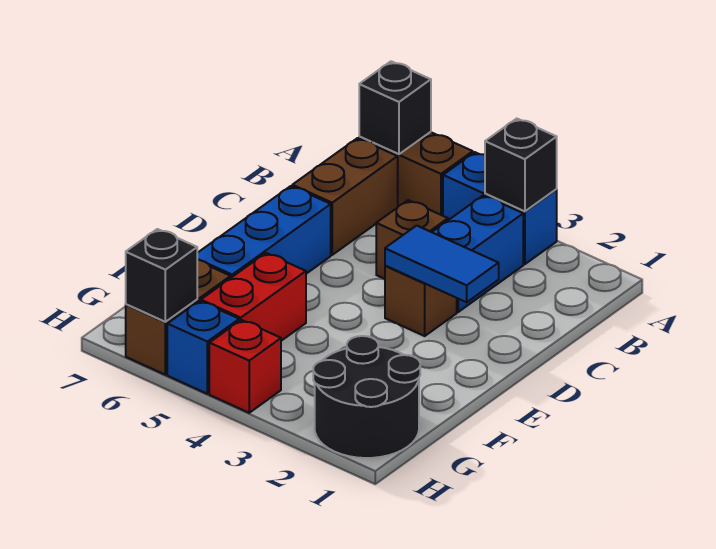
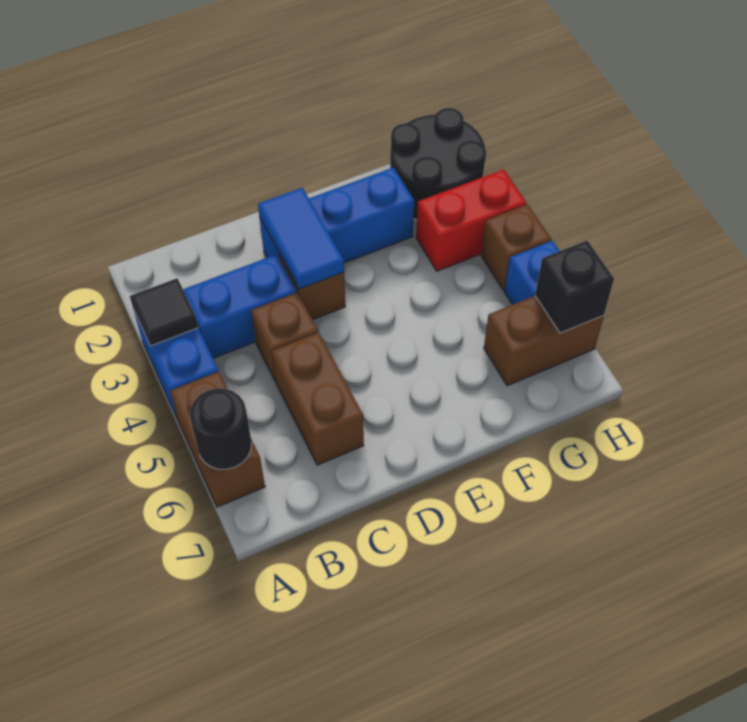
black 1x1 brick [485,119,557,211] -> black 1x1 tile [130,278,198,346]
black 1x1 brick [359,61,431,154] -> black 1x1 round brick [190,388,252,469]
brown 1x2 brick [292,138,398,255] -> brown 1x2 brick turned to [272,332,364,465]
blue 1x3 brick [197,186,331,278] -> blue 1x3 brick moved to [260,168,414,263]
red 1x2 brick [201,253,306,341] -> red 1x2 brick moved to [416,169,526,271]
red 1x1 brick [209,320,281,413] -> brown 1x1 brick [481,204,551,290]

